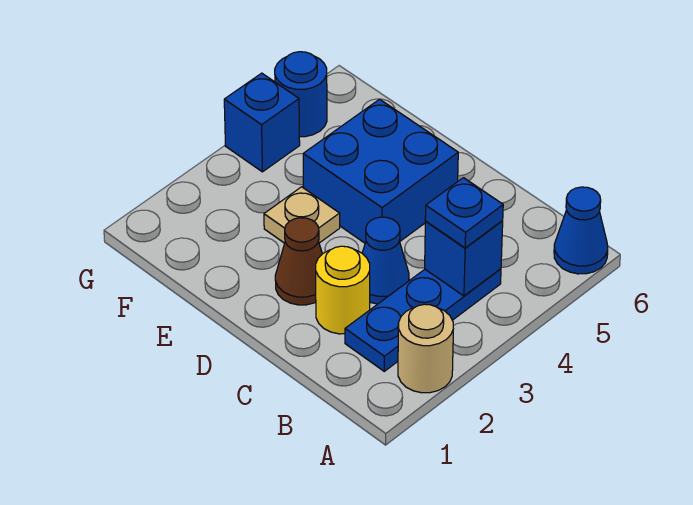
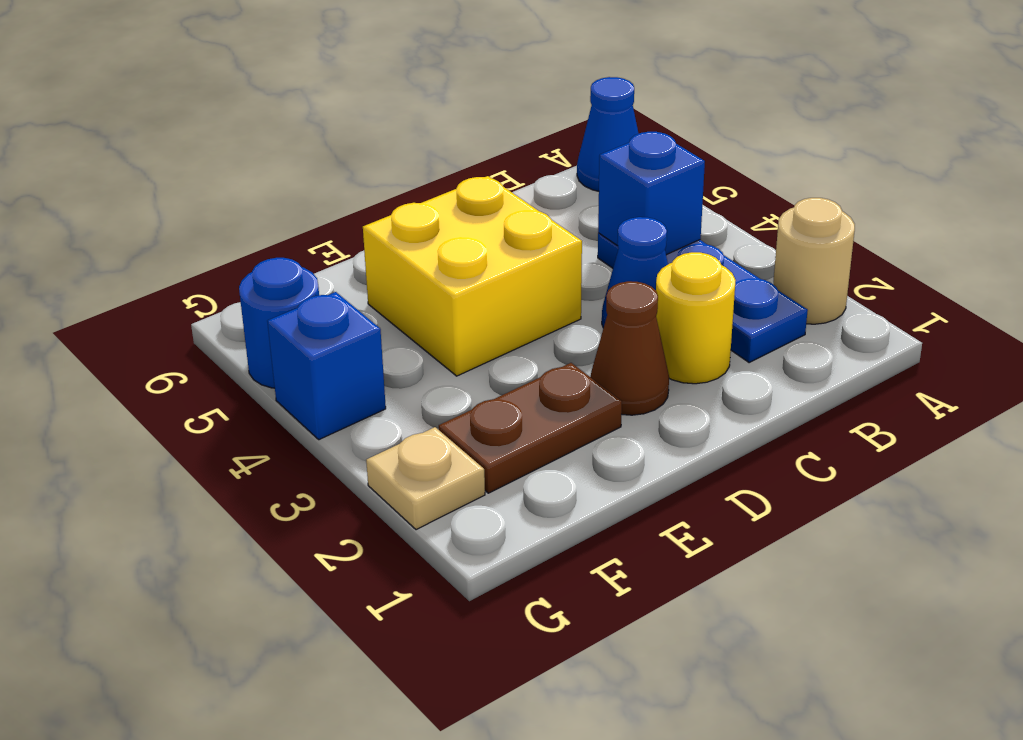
blue 1x1 plate [425,178,503,248] -> none
blue 2x2 brick [303,99,458,243] -> yellow 2x2 brick [363,176,582,376]
none -> brown 1x2 plate [439,363,622,493]
tan 1x1 plate [264,187,340,243] -> tan 1x1 plate moved to [366,427,485,530]

